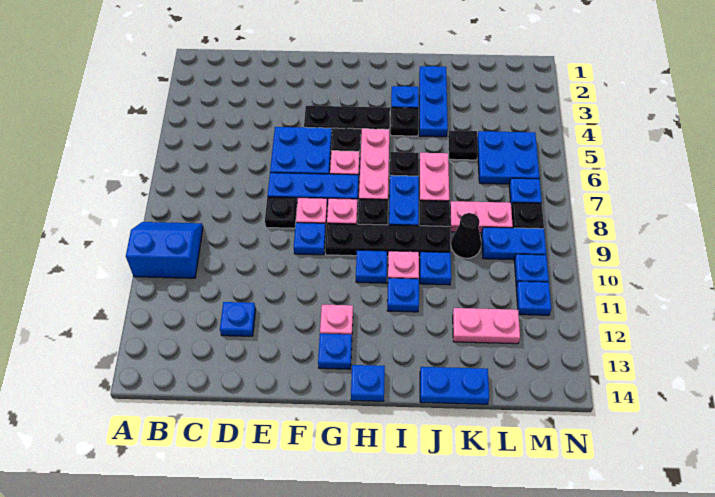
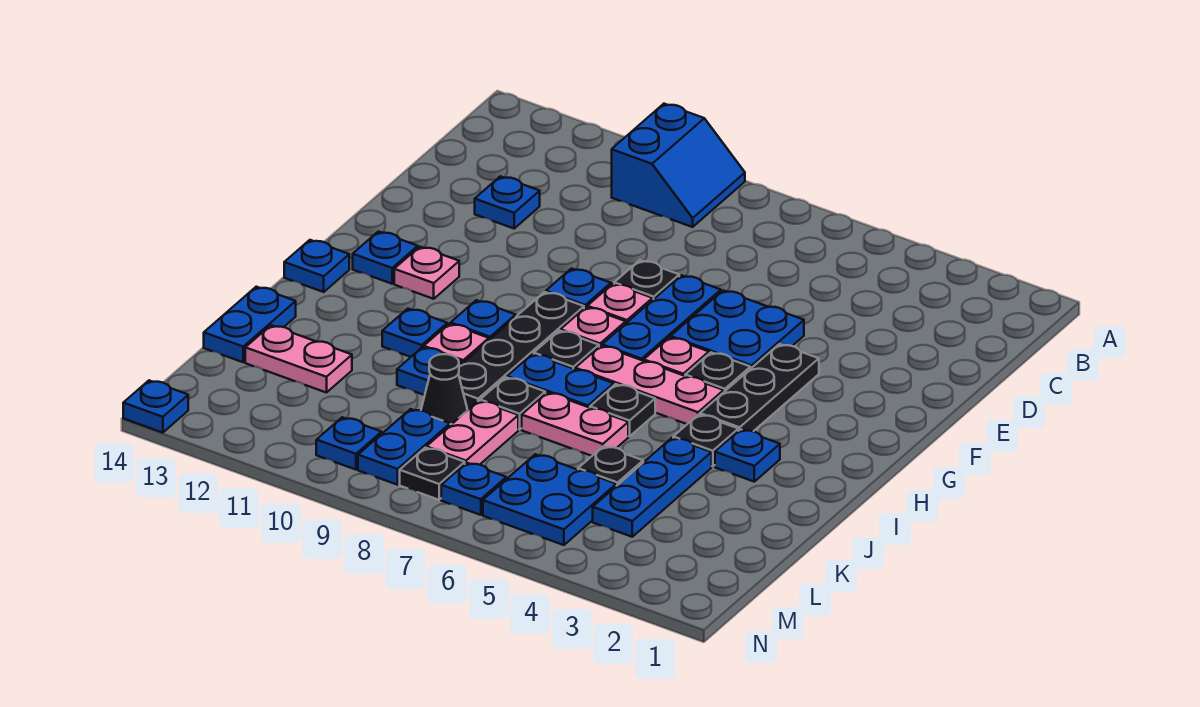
blue 1x3 plate [419,66,448,137] -> blue 1x3 plate turned to [593,438,712,537]
pink 1x2 plate [453,308,520,344] -> pink 1x2 plate turned to [245,325,352,393]
blue 1x1 plate [516,281,551,315] -> blue 1x1 plate moved to [123,380,188,433]

